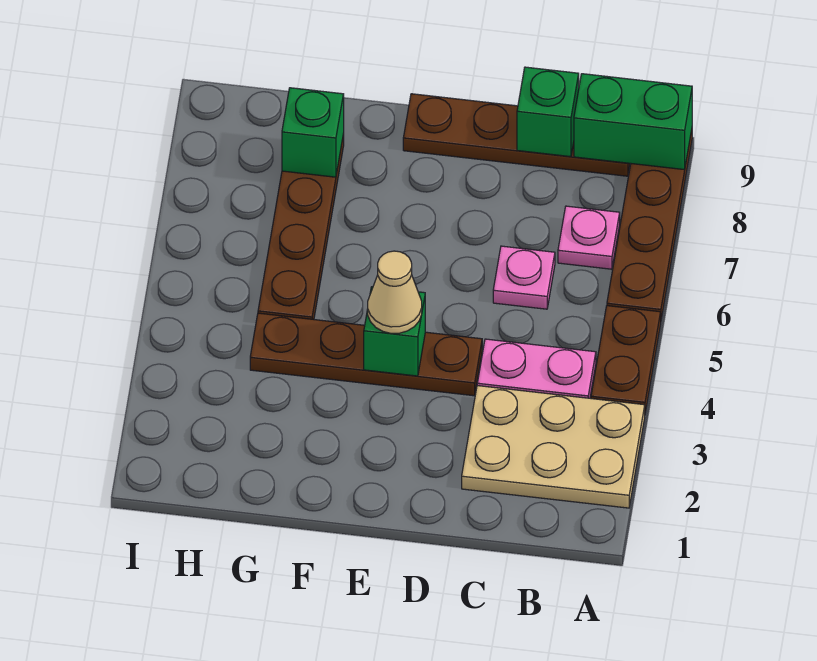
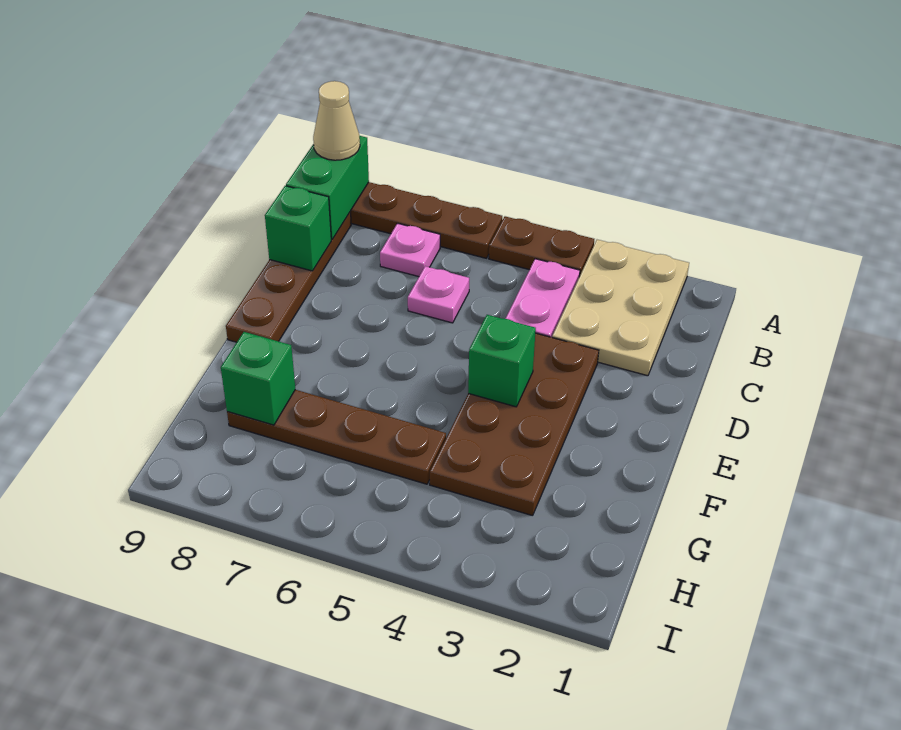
brown 1x4 plate [250,313,482,396] -> brown 2x4 plate [430,333,599,516]
tan 1x1 cone [368,251,422,333] -> tan 1x1 cone moved to [313,81,360,160]

